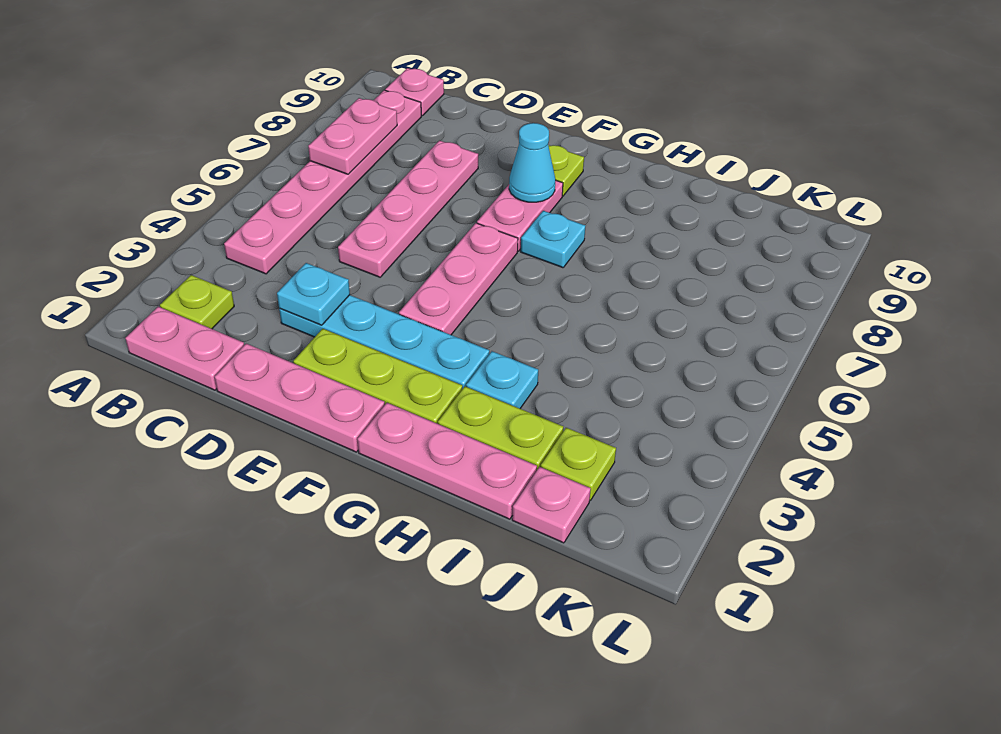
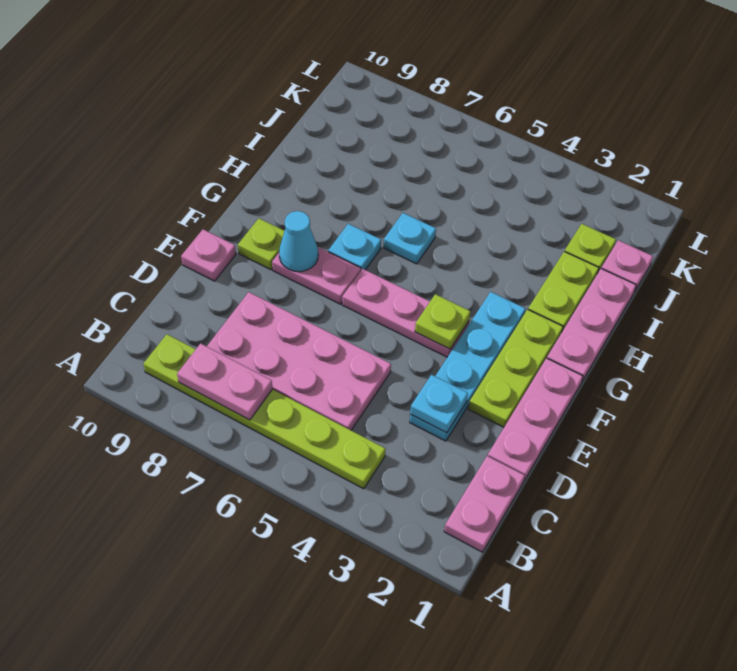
lime 1x1 plate [160,275,234,329] -> lime 1x1 plate moved to [415,294,470,349]
pink 1x6 plate [224,90,421,274] -> lime 1x6 plate [143,334,385,489]
pink 1x1 plate [385,68,444,116] -> pink 1x1 plate moved to [181,230,236,281]
pink 1x4 plate [338,141,478,277] -> pink 2x4 plate [207,292,391,430]
cyan 1x1 plate [466,351,538,409] -> cyan 1x1 plate moved to [384,213,436,264]

